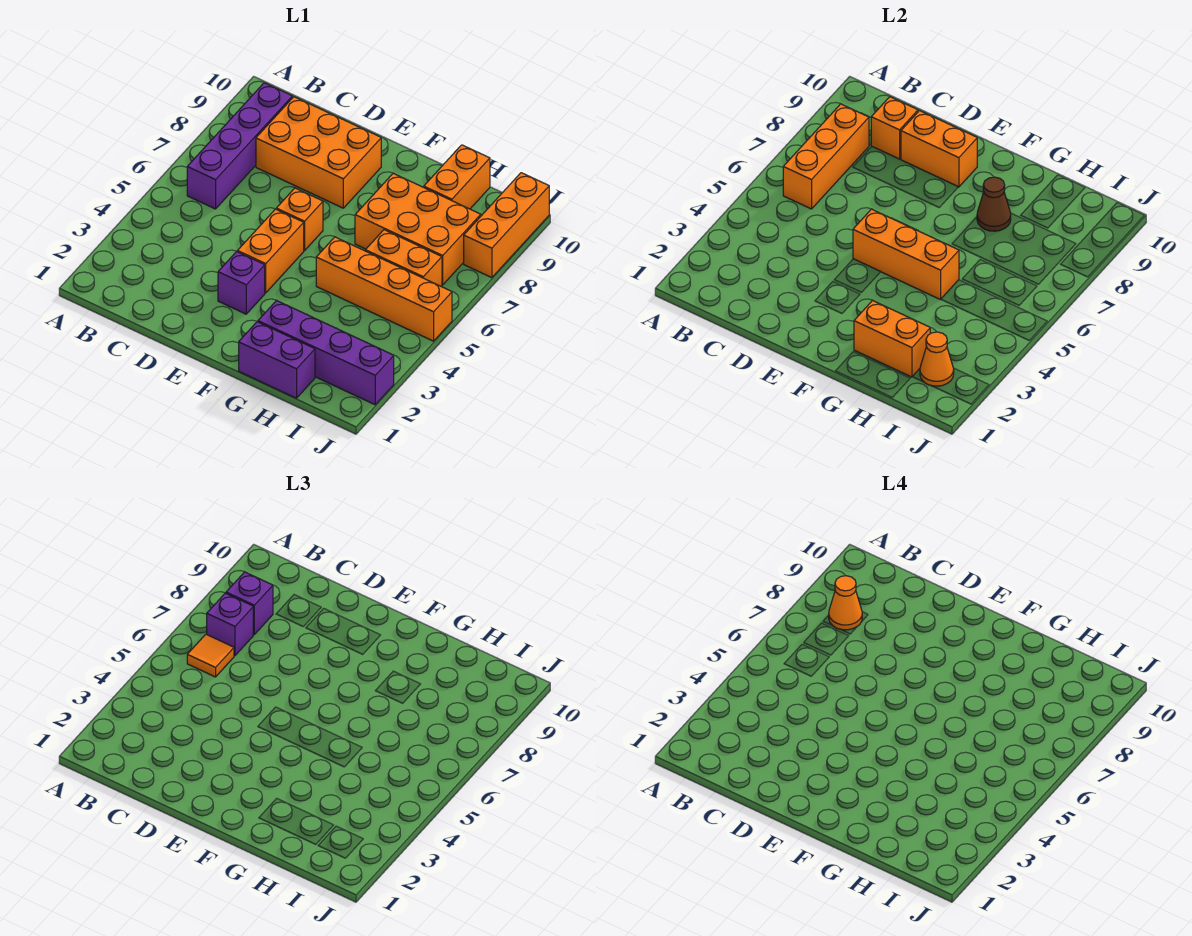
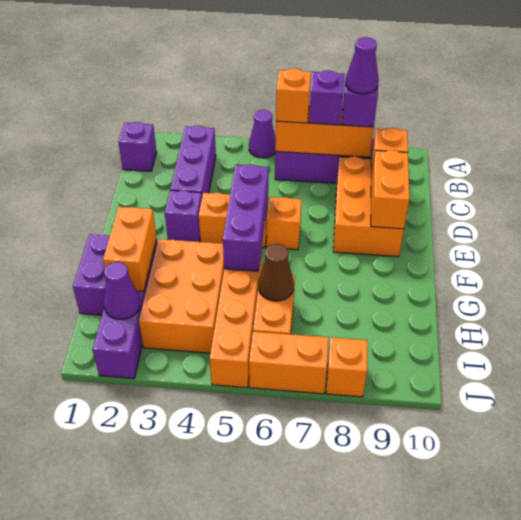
none -> purple 1x1 cone [249,110,276,158]
none -> purple 1x1 brick [118,122,157,171]
none -> purple 1x3 brick [170,126,216,195]
orange 1x1 tile [187,634,234,677] -> orange 1x1 brick [276,68,311,123]
orange 1x1 cone [829,576,862,630] -> purple 1x1 cone [346,37,379,94]
orange 1x3 brick [853,209,959,300] -> purple 1x3 brick [223,164,268,271]
orange 2x3 brick [355,173,481,285] -> orange 2x3 brick moved to [139,239,224,353]
brown 1x1 cone [977,177,1011,231] -> brown 1x1 cone moved to [259,244,294,301]
orange 1x2 brick [424,145,490,209] -> orange 1x2 brick moved to [249,331,328,394]
orange 1x1 cone [920,332,954,386] -> purple 1x1 cone [104,262,140,319]
orange 1x3 brick [464,173,549,278] -> orange 1x1 brick [326,337,367,397]

